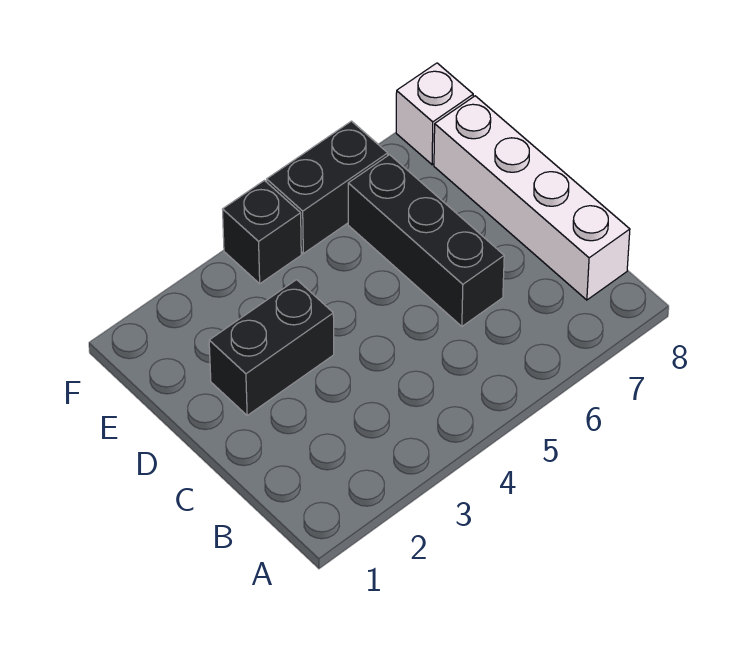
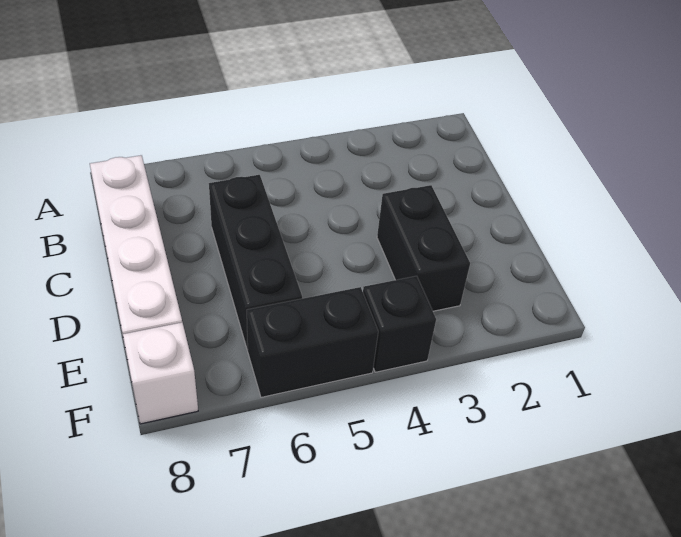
black 1x2 brick [209,280,334,415] -> black 1x2 brick turned to [377,185,470,311]

